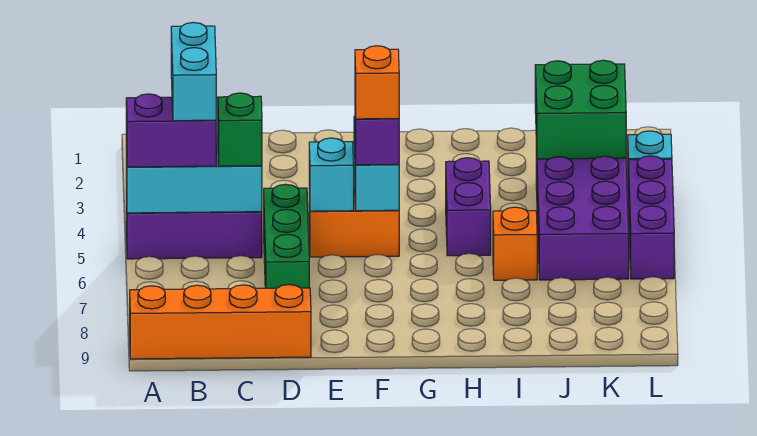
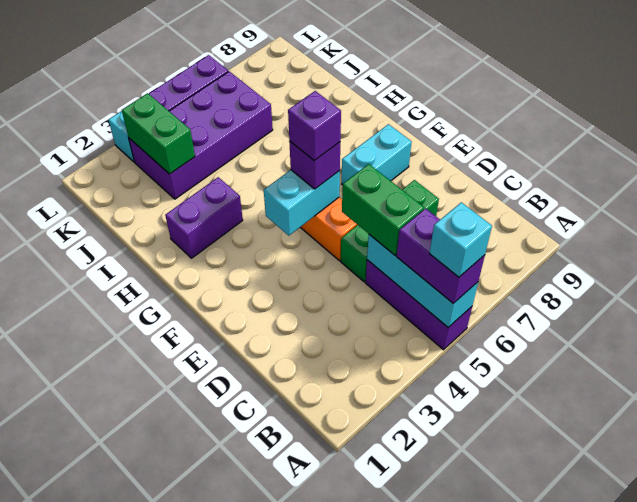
orange 1x4 brick [130,284,311,359] -> none
cyan 1x2 brick [171,23,216,121] -> cyan 1x2 brick moved to [342,124,412,185]
green 1x1 brick [218,93,262,166] -> green 1x2 brick [342,164,424,255]
cyan 1x1 brick [309,138,354,211] -> cyan 1x1 brick moved to [429,202,492,277]
orange 1x1 brick [355,46,399,119] -> purple 1x1 brick [288,91,341,161]
purple 1x2 brick [446,158,491,256] -> purple 1x2 brick moved to [165,177,243,258]
orange 1x1 brick [493,207,537,280] -> none
green 2x2 brick [535,60,626,159] -> green 1x2 brick [122,93,195,174]

